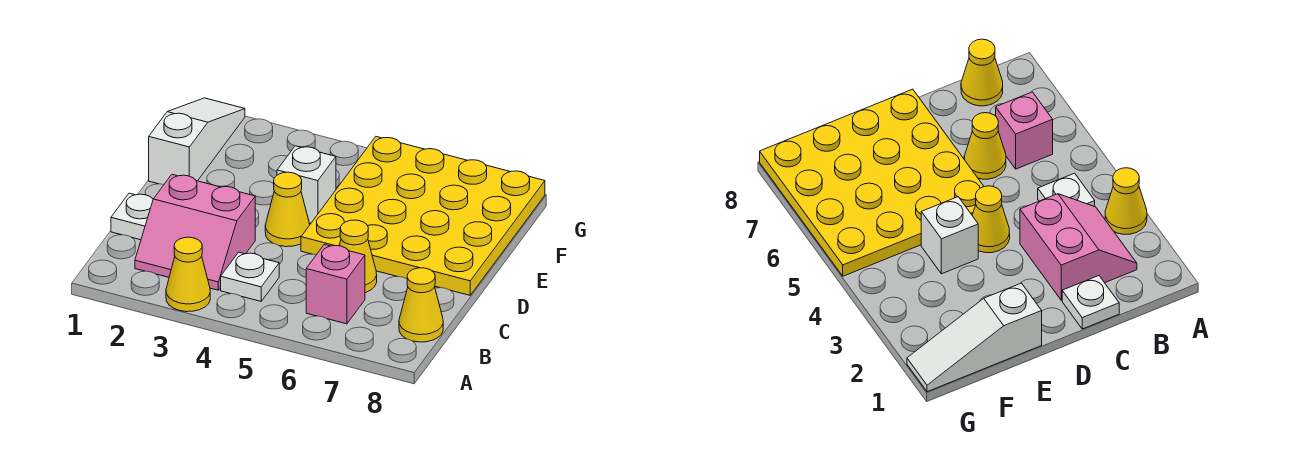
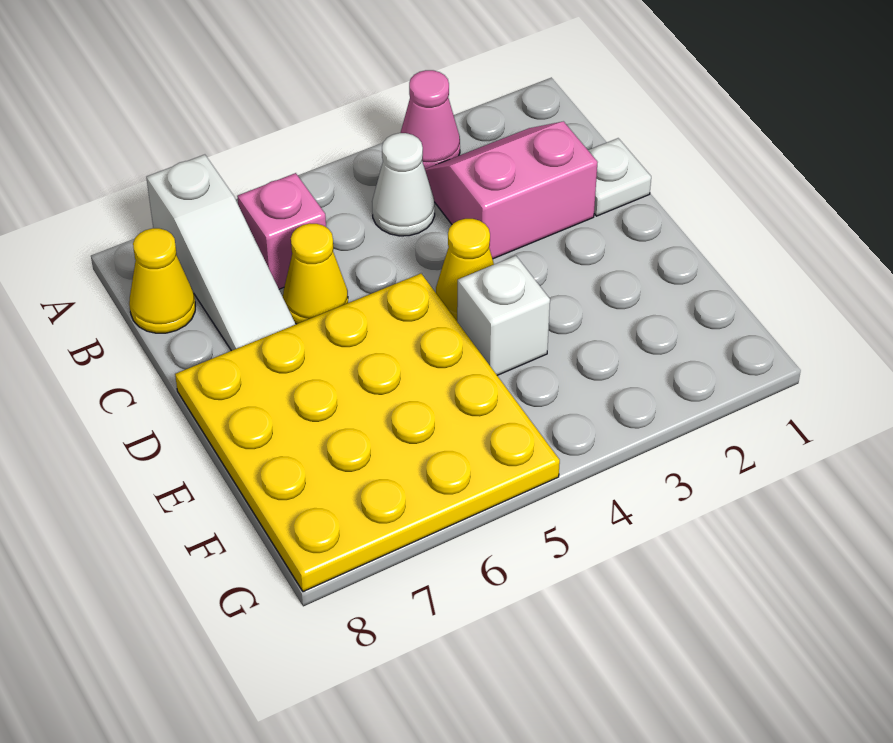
yellow 1x1 cone [166,237,210,312] -> pink 1x1 cone [401,70,460,169]
white 1x1 plate [221,252,279,301] -> white 1x1 cone [372,133,435,236]
white 1x3 slope [149,98,245,184] -> white 1x3 slope moved to [146,155,296,351]

